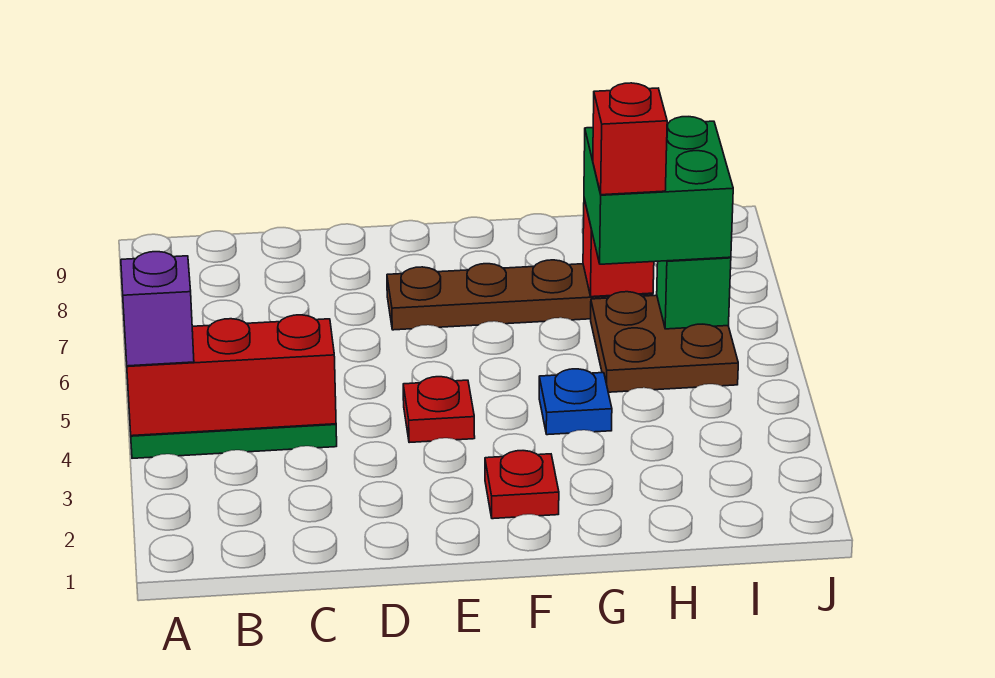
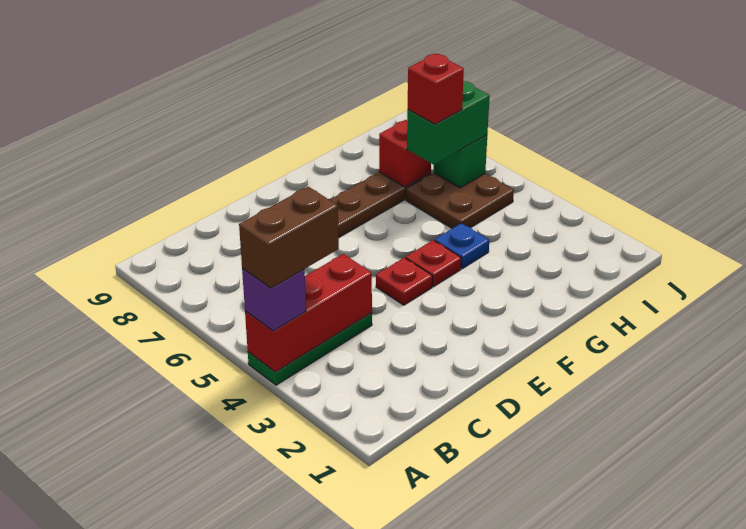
none -> brown 1x2 brick [239,187,339,288]
red 1x1 plate [485,451,559,519] -> red 1x1 plate moved to [406,240,461,287]
green 2x2 brick [584,117,733,264] -> green 1x2 brick [407,81,490,165]

